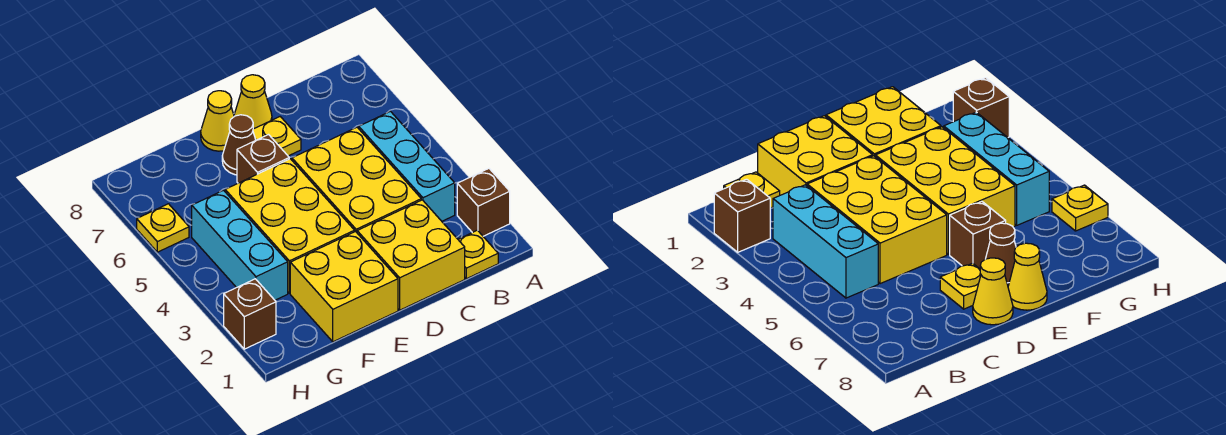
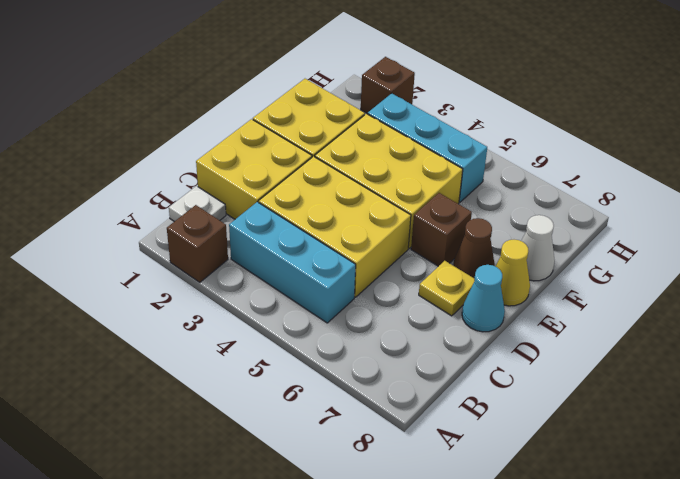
yellow 1x1 plate [458,230,498,279] -> white 1x1 plate [169,186,226,222]
yellow 1x1 cone [234,75,272,129] -> cyan 1x1 cone [462,265,505,332]
none -> white 1x1 cone [521,215,555,281]
yellow 1x1 plate [137,204,189,252] -> none

